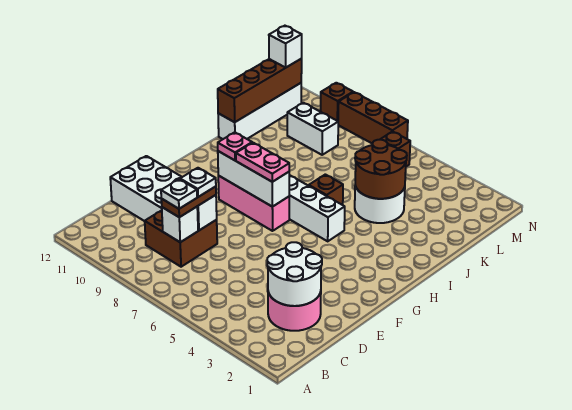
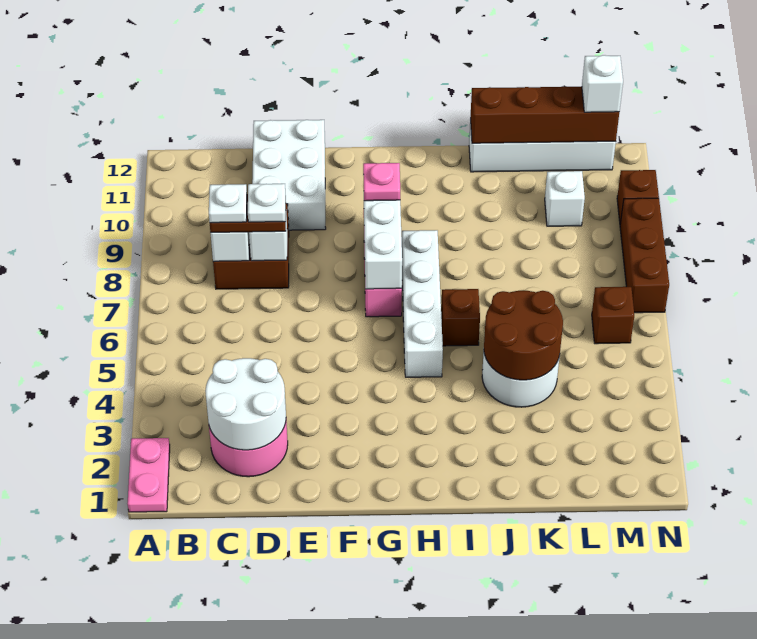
pink 1x2 plate [236,143,289,182] -> pink 1x2 plate moved to [128,438,170,512]
white 1x2 brick [287,103,338,155] -> white 1x1 brick [545,171,585,226]

